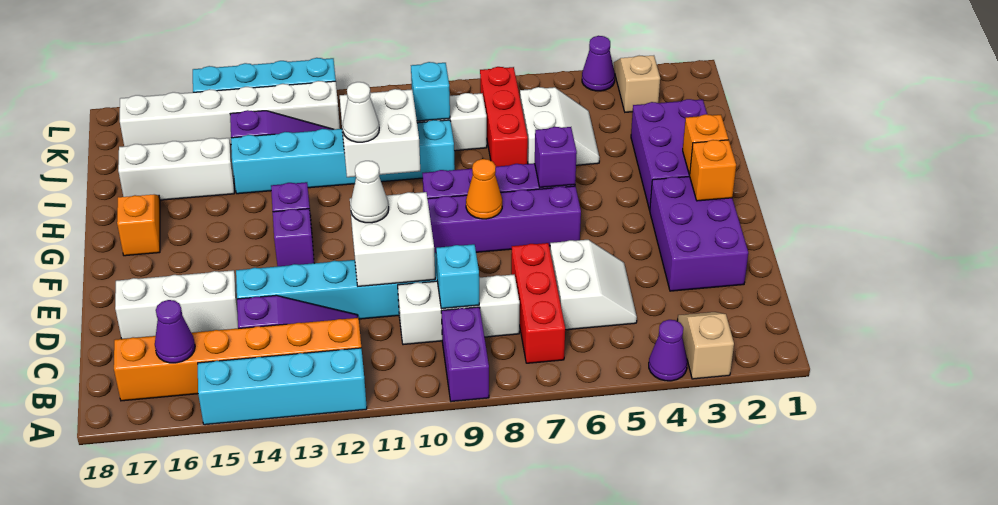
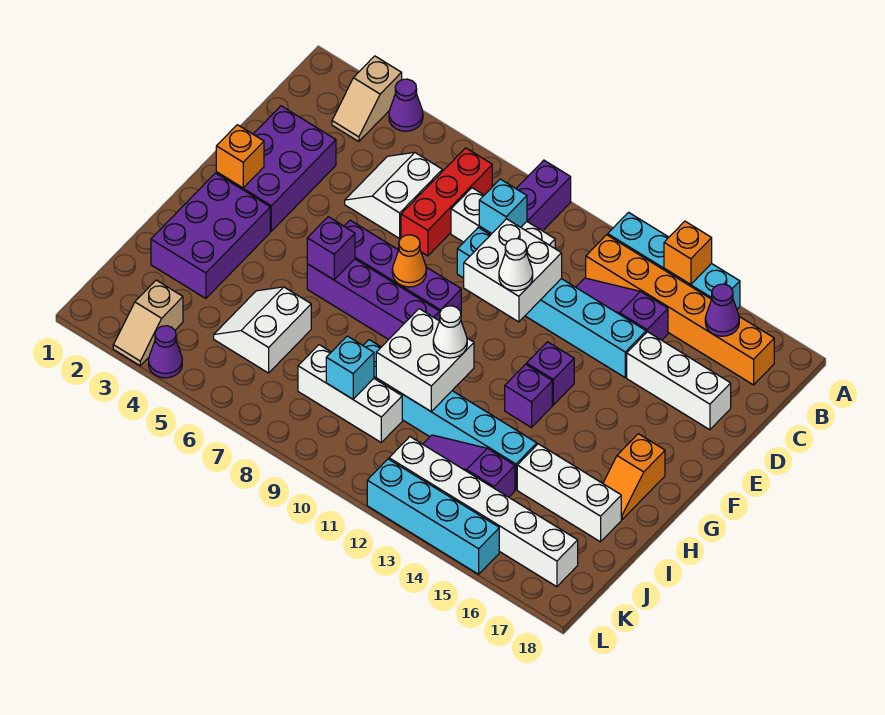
orange 1x1 brick [683,114,728,175] -> orange 1x1 brick moved to [664,221,712,285]
red 1x3 brick [480,67,528,167] -> none

